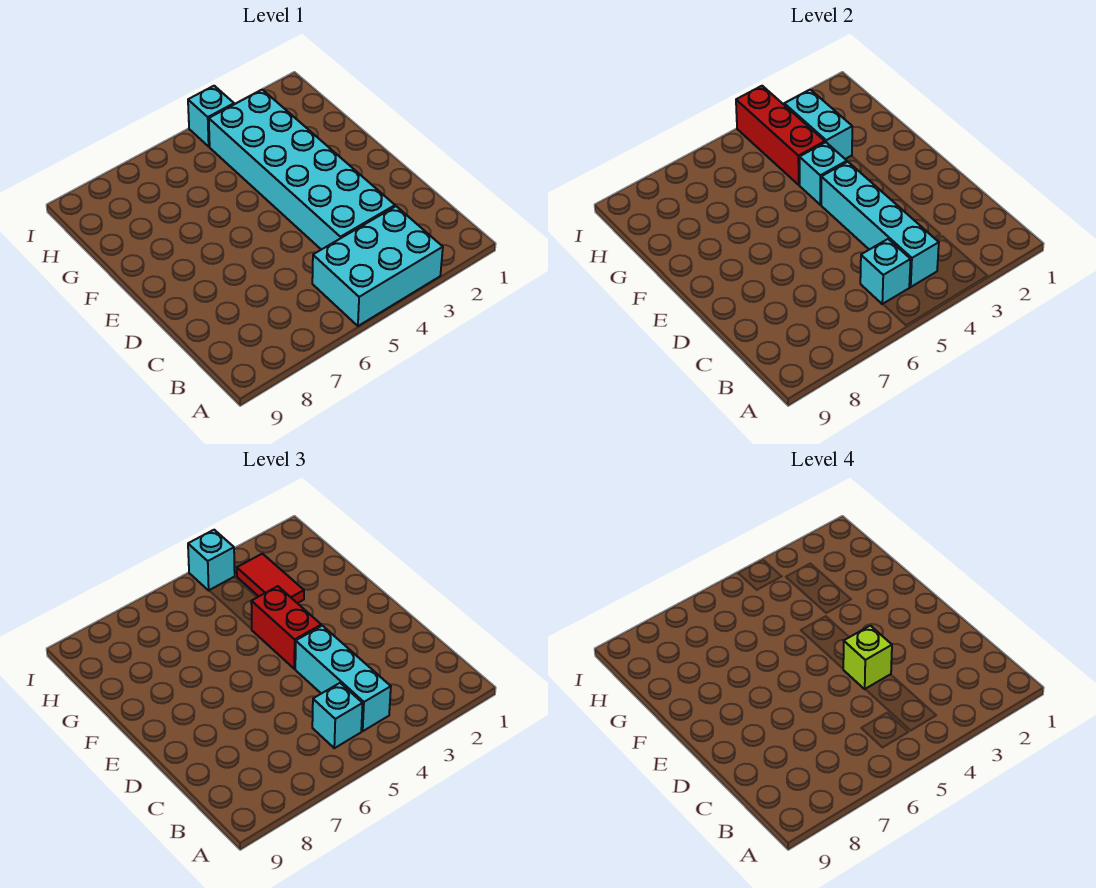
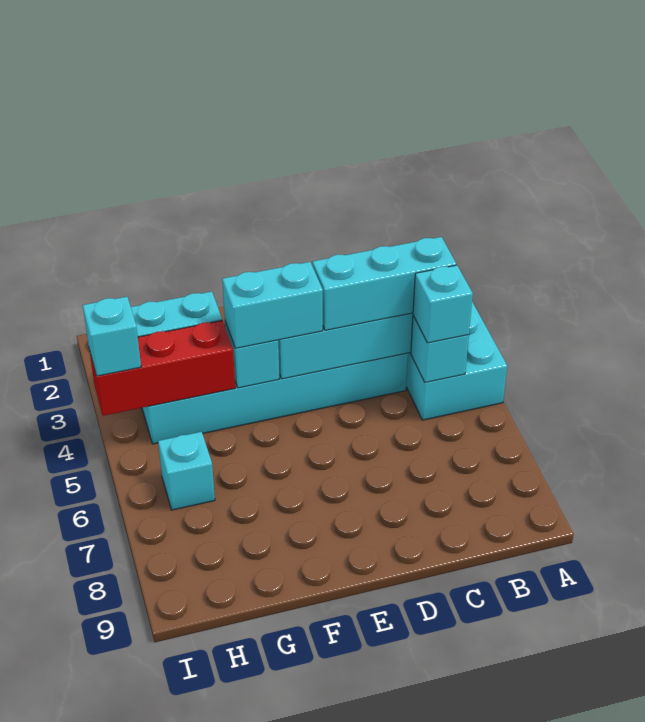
lime 1x1 brick [843,626,892,689] -> none
red 1x2 brick [251,586,321,669] -> cyan 1x2 brick [222,262,323,348]
red 1x2 tile [237,554,304,603] -> none
cyan 1x1 brick [188,86,234,146] -> cyan 1x1 brick moved to [158,432,215,510]

